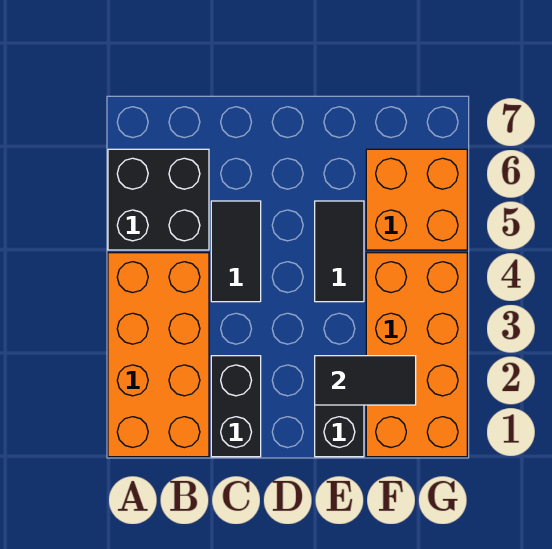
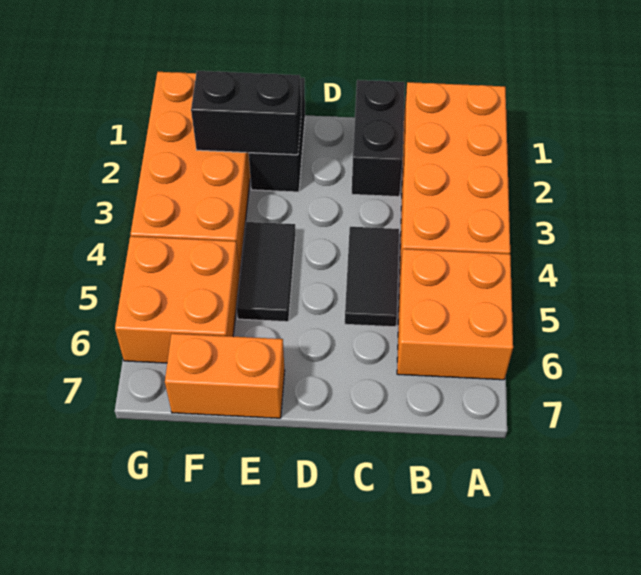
black 2x2 brick [108,149,209,250] -> orange 2x2 brick [397,249,513,380]
black 1x2 tile [315,356,416,405] -> black 1x2 brick [191,71,301,155]
none -> orange 1x2 brick [165,334,285,418]

